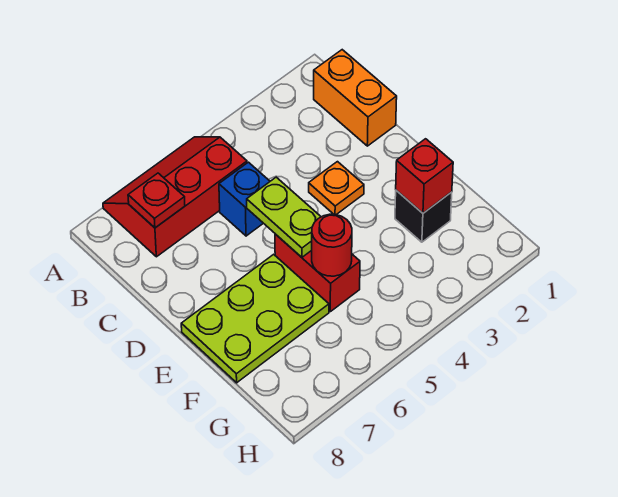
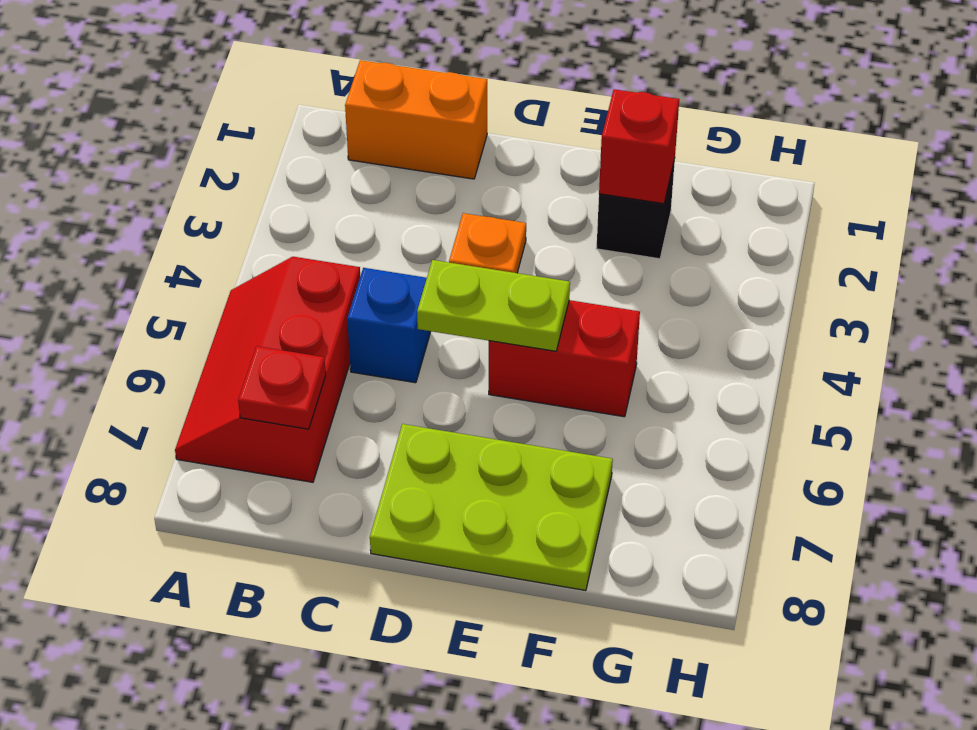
lime 2x3 plate [181,254,329,383] -> lime 2x3 plate turned to [370,424,613,591]
red 1x1 round brick [312,214,352,276] -> none

